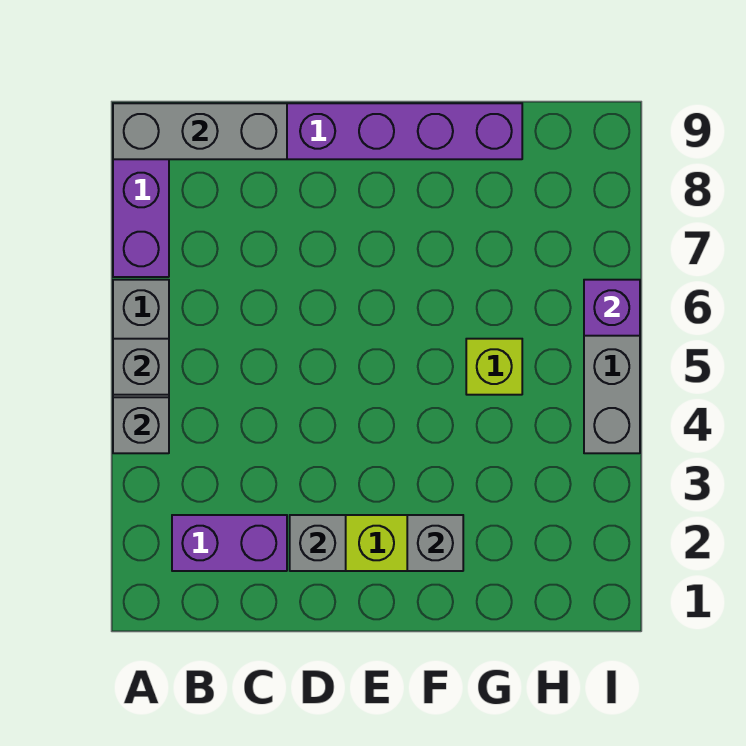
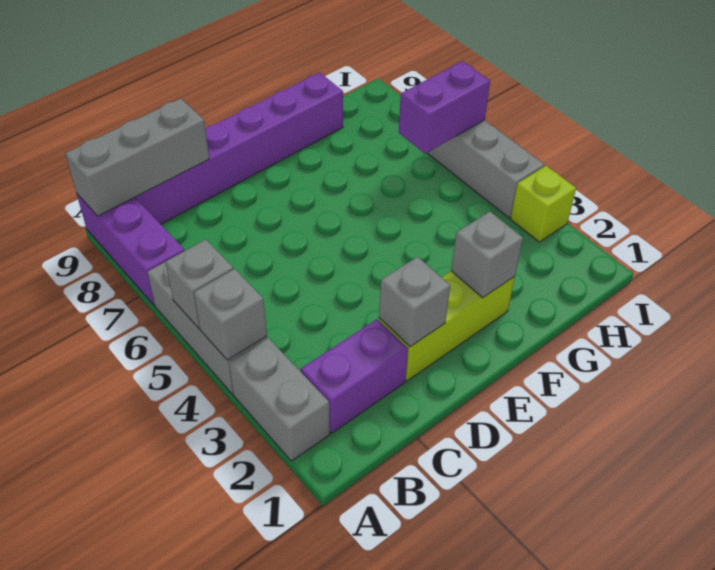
none -> grey 1x2 brick [229,338,330,461]
lime 1x1 brick [466,339,522,395] -> lime 1x1 brick moved to [511,166,576,242]
purple 1x1 brick [584,280,640,336] -> purple 1x2 brick [398,61,490,154]

